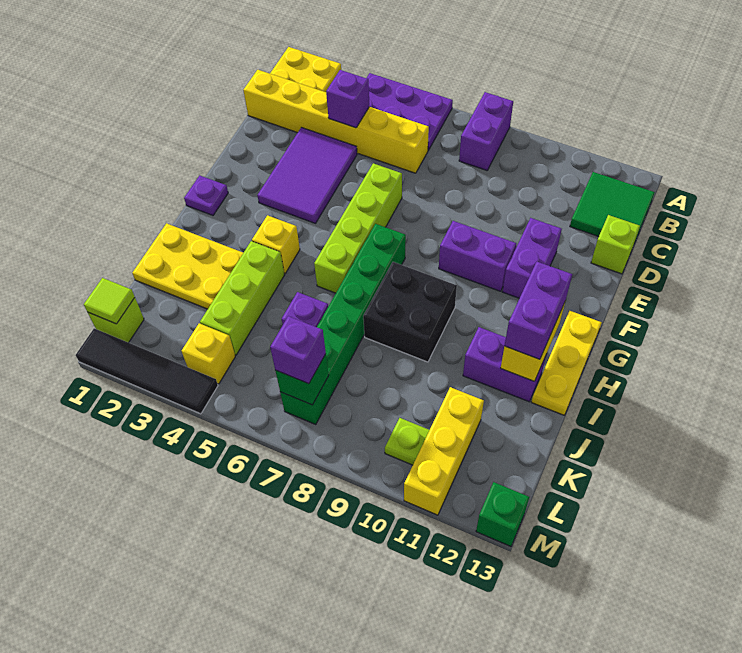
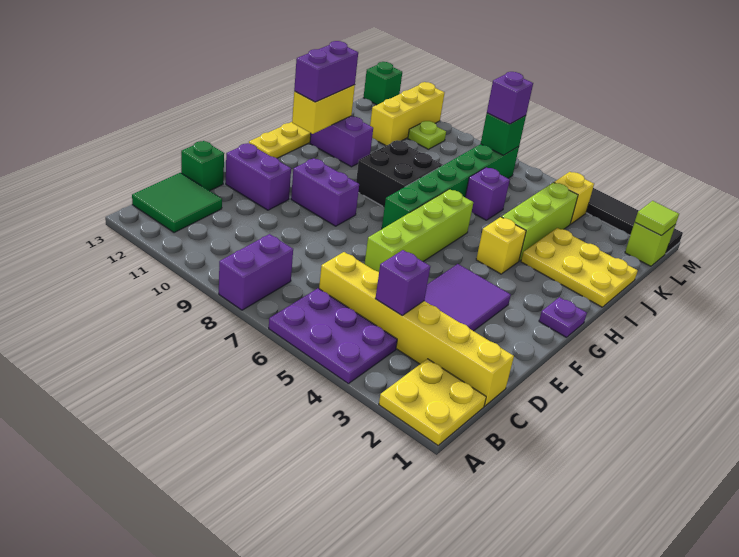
lime 1x1 brick [591,215,640,274] -> green 1x1 brick [181,141,224,191]
purple 1x2 brick [502,218,562,298] -> purple 1x2 brick turned to [226,144,291,210]

